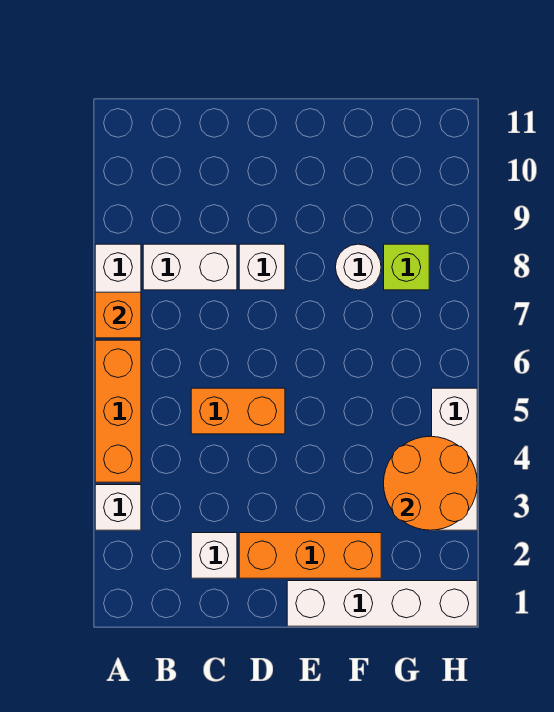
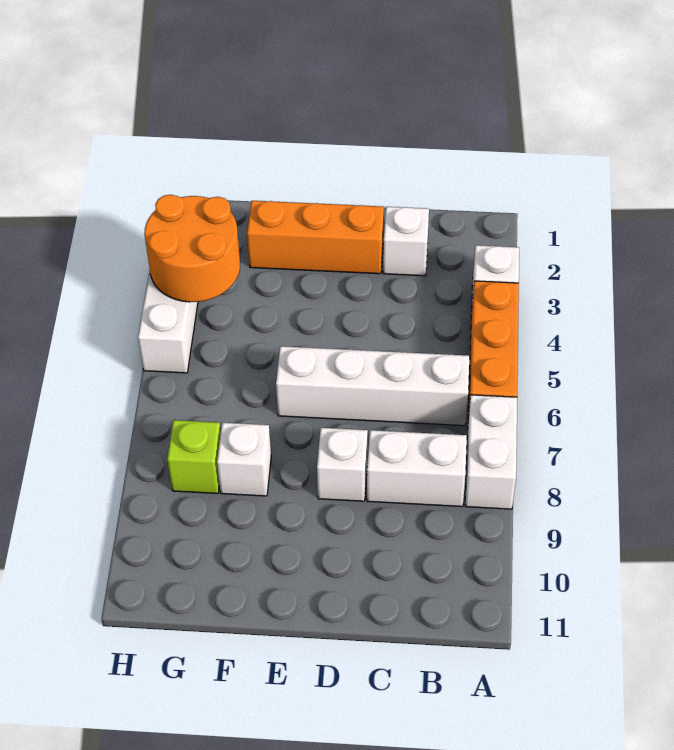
orange 1x1 brick [95,292,141,338] -> none
orange 1x2 brick [191,388,285,434] -> none
white 1x4 brick [287,581,477,626] -> white 1x4 brick moved to [276,346,469,426]
white 1x1 round brick [336,244,381,290] -> white 1x1 brick [217,423,271,496]

